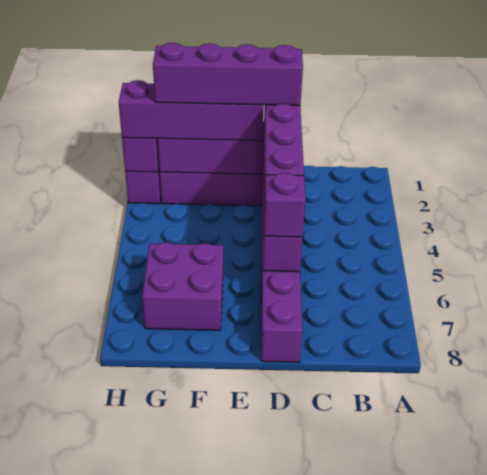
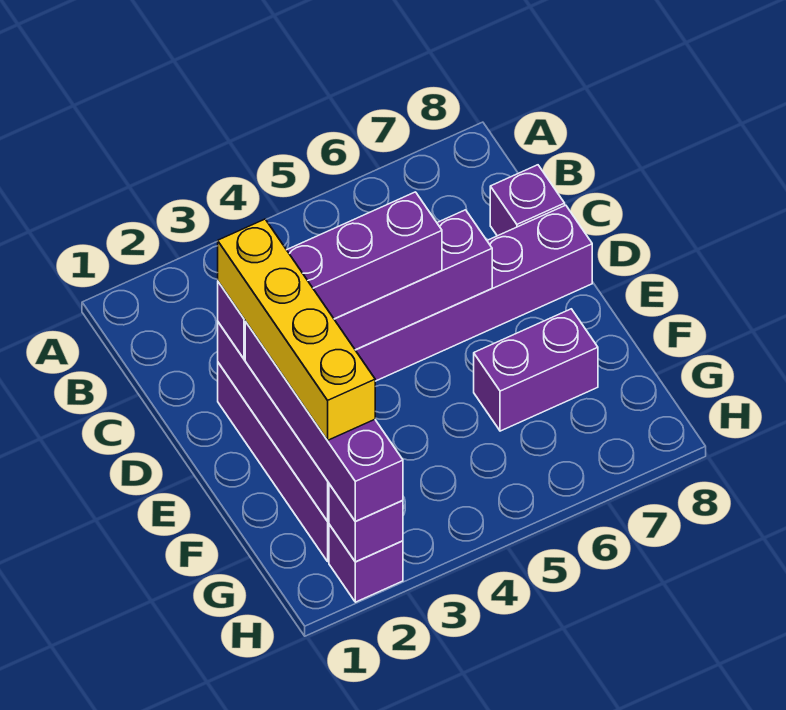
purple 1x4 brick [153,43,303,106] -> yellow 1x4 brick [218,219,375,440]
purple 1x1 brick [264,173,305,237] -> purple 1x1 brick moved to [490,165,565,236]
purple 2x2 brick [142,243,223,330] -> purple 1x2 brick [474,309,598,431]

